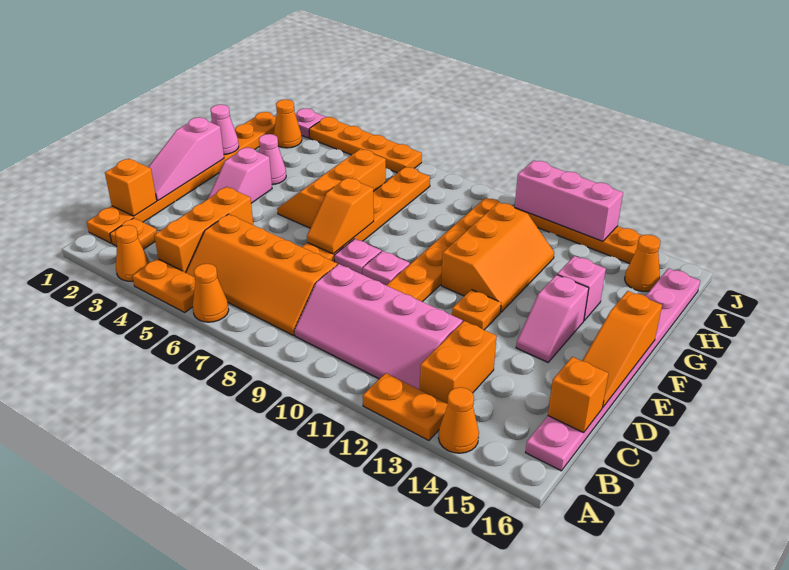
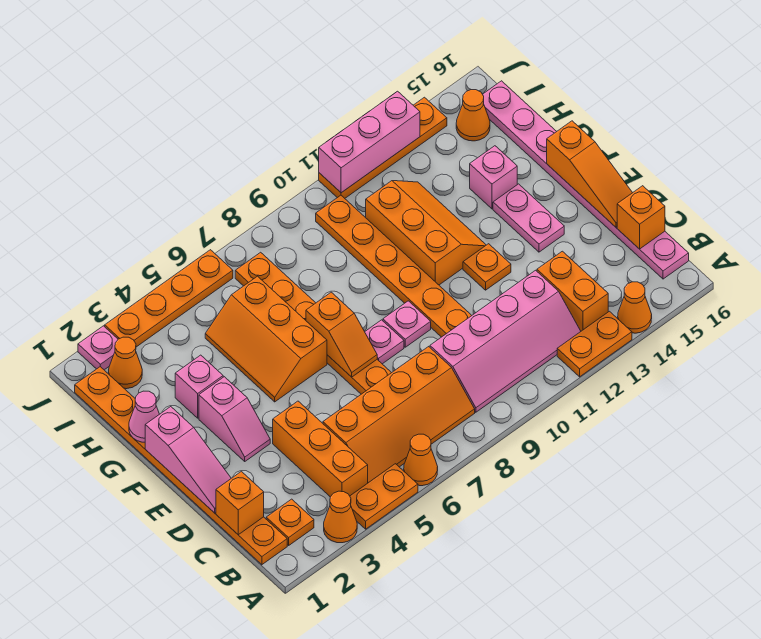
pink 1x2 slope [516,275,589,362] -> pink 1x2 plate [493,184,564,252]
pink 1x1 cone [259,134,286,185] -> pink 1x1 brick [175,355,223,418]

